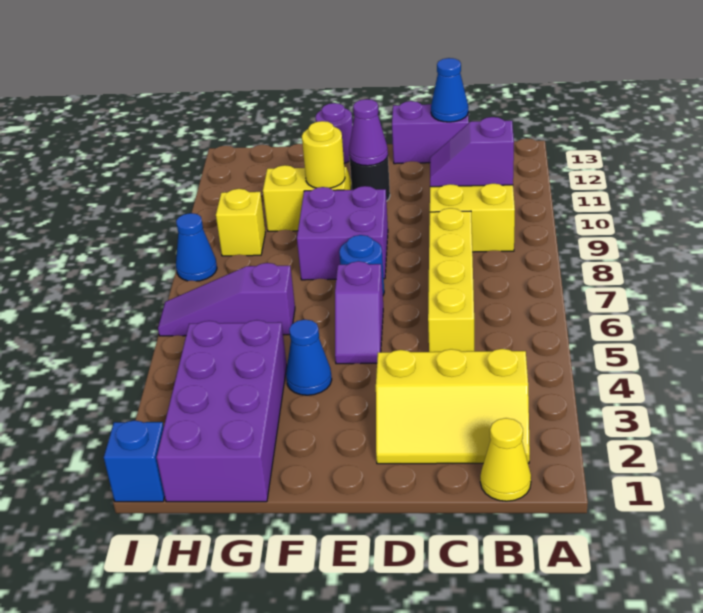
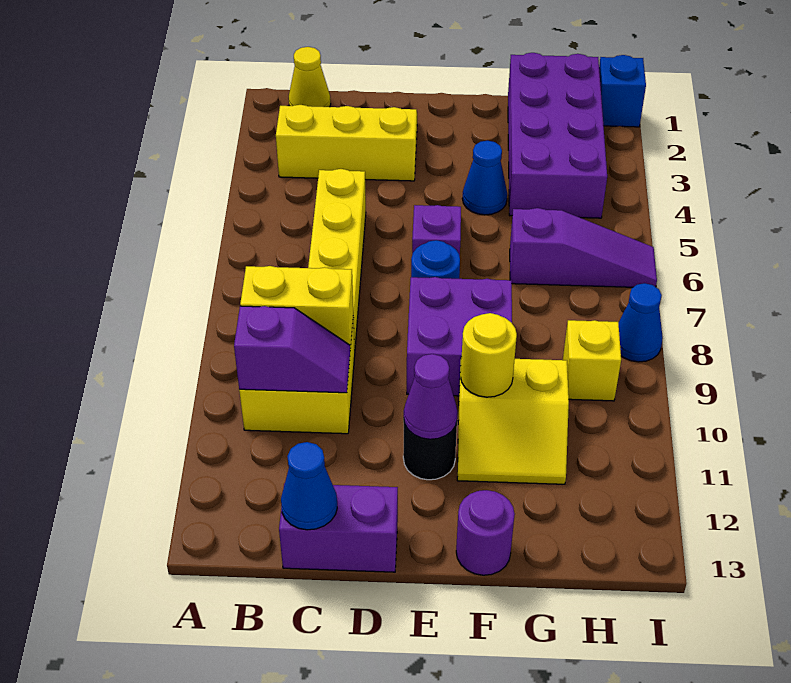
none -> yellow 1x2 brick [240,266,353,348]

